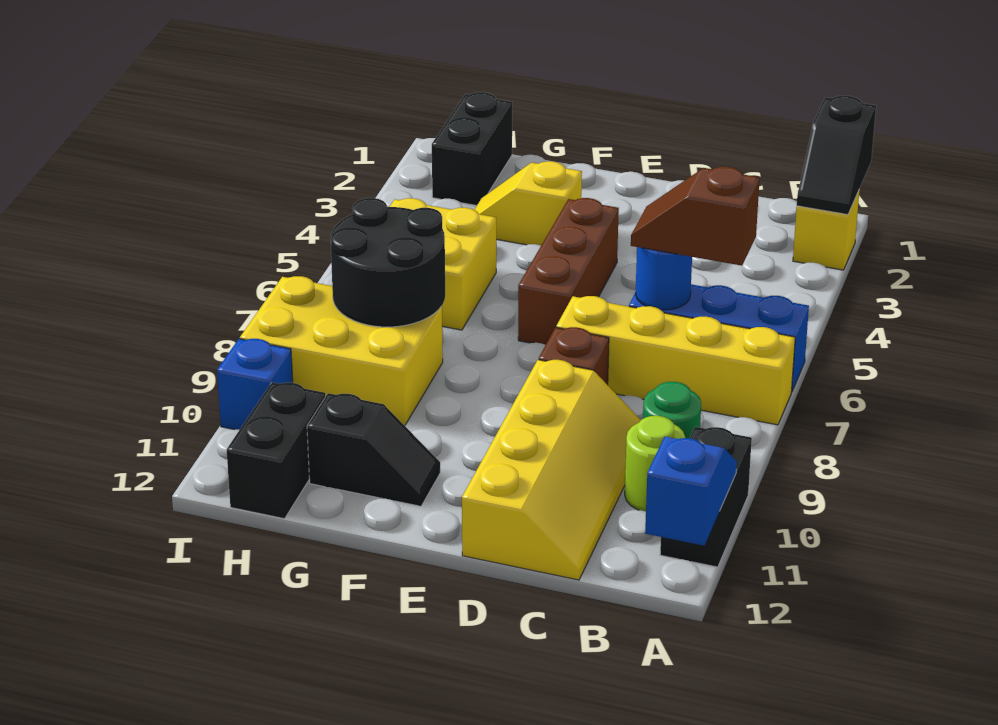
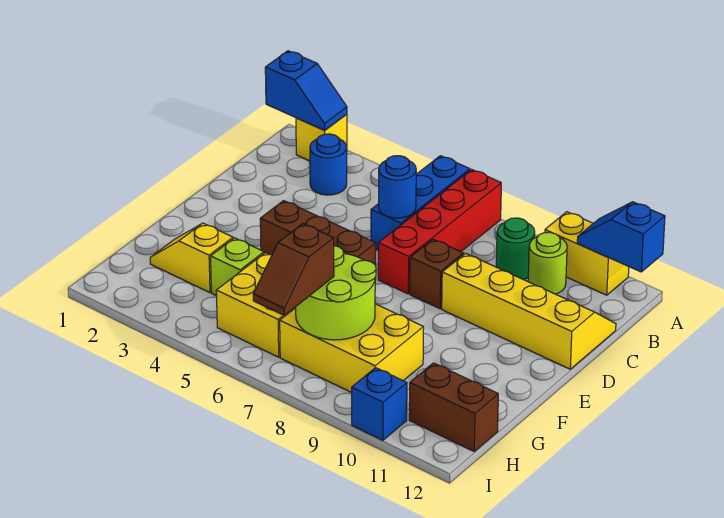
black 1x2 slope [797,96,876,215] -> blue 1x2 slope [265,51,347,130]
yellow 1x4 brick [556,296,795,425] -> red 1x4 brick [378,170,501,294]
black 1x2 brick [660,427,752,567] -> yellow 1x2 brick [545,212,629,295]
none -> blue 1x1 round brick [310,134,347,195]
brown 1x2 slope [631,167,760,266] -> brown 1x2 slope moved to [253,224,334,315]
yellow 1x2 slope [474,161,582,245] -> yellow 1x2 slope turned to [150,223,233,293]
black 1x2 slope [307,393,440,506] -> none
none -> lime 1x1 brick [211,238,264,296]
black 2x2 round brick [330,198,445,327] -> lime 2x2 round brick [296,246,376,340]
yellow 2x3 brick [240,276,443,426] -> yellow 2x3 brick turned to [280,304,424,393]
black 1x2 brick [432,92,512,206] -> none
black 1x2 brick [227,382,325,519] -> brown 1x2 brick [409,363,498,451]

